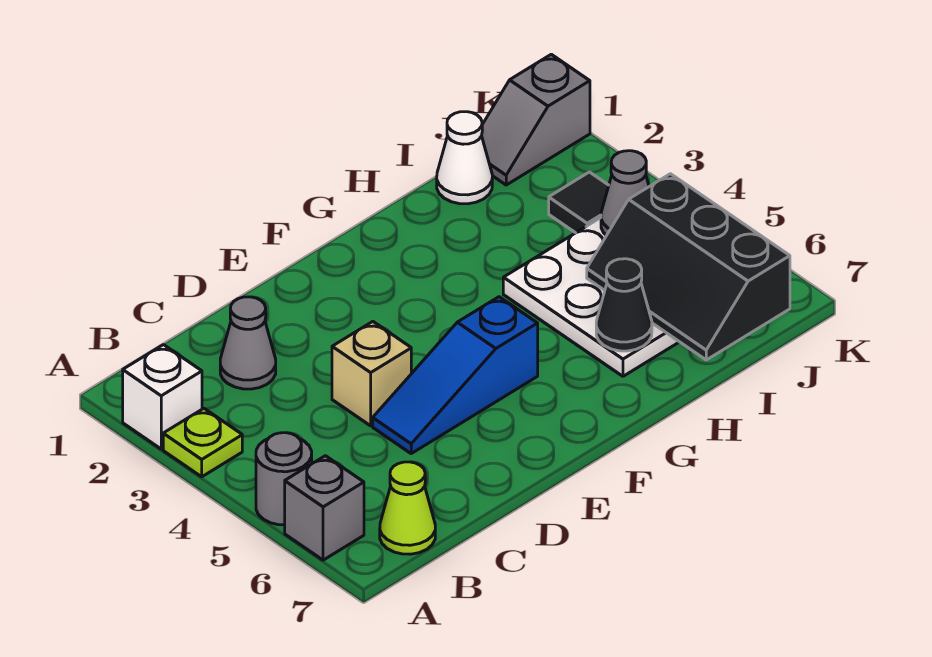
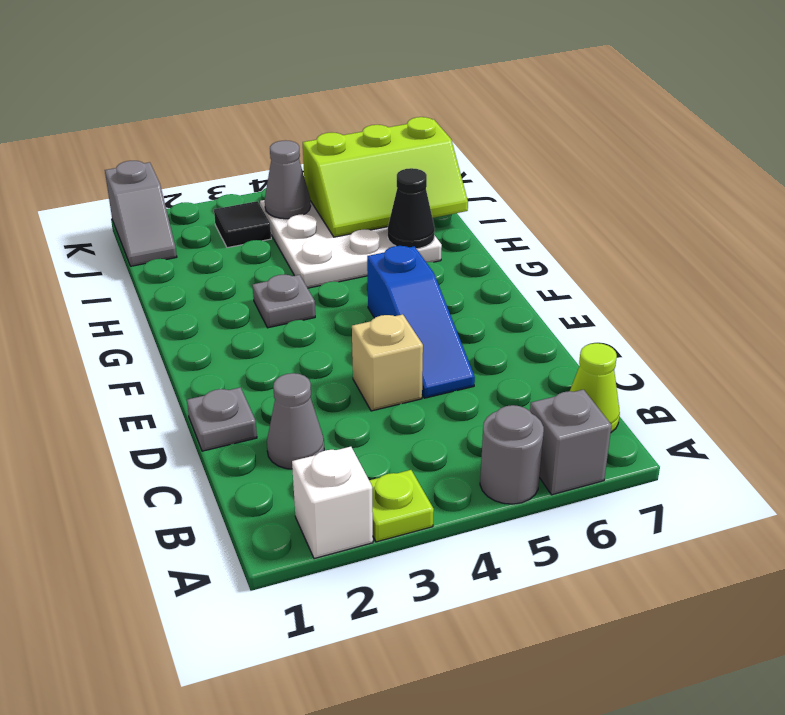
none -> grey 1x1 plate [187,387,257,451]
none -> grey 1x1 plate [253,275,315,328]
white 1x1 cone [437,112,492,204] -> none
black 2x3 slope [587,174,790,360] -> lime 2x3 slope [303,117,468,237]

